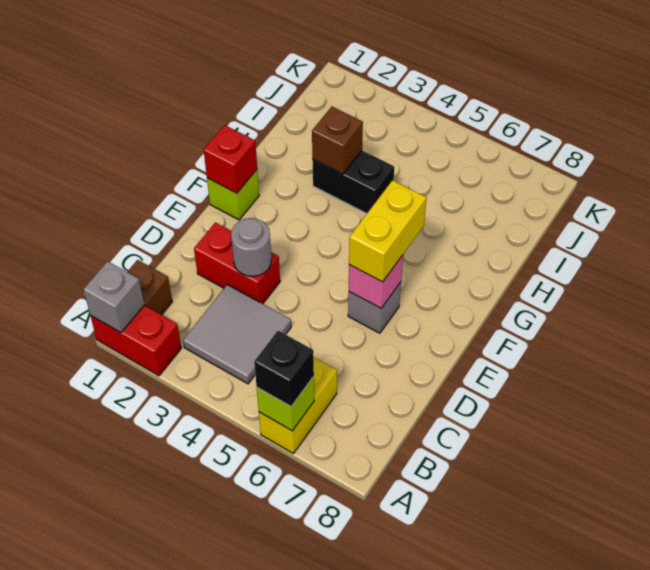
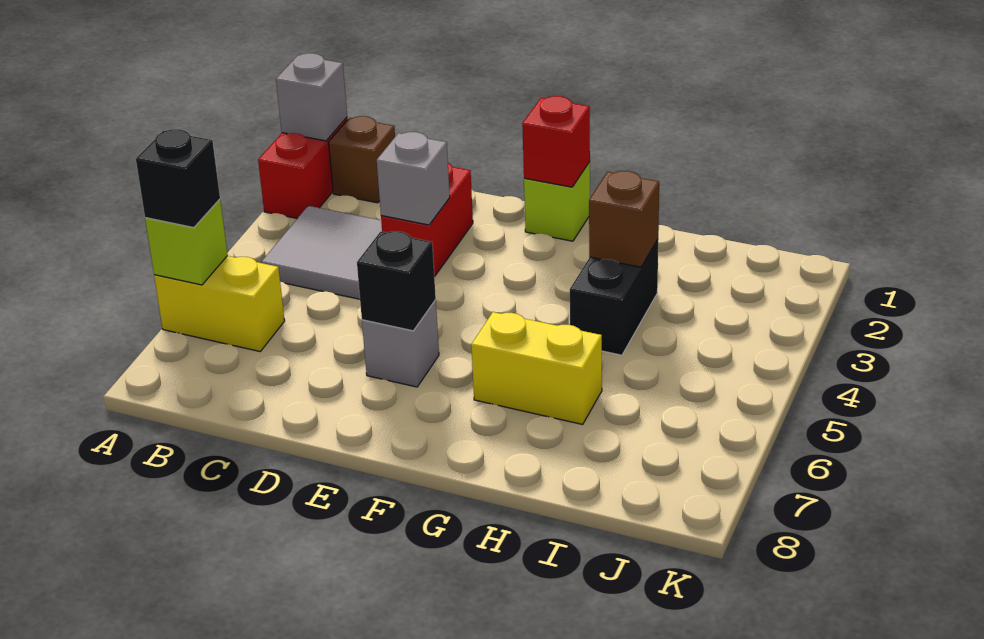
grey 1x1 round brick [231,218,271,276] -> grey 1x1 brick [377,132,450,225]
pink 1x1 brick [349,255,403,308] -> black 1x1 brick [357,231,436,331]
yellow 1x2 brick [349,180,427,282] -> yellow 1x2 brick moved to [471,312,602,424]

